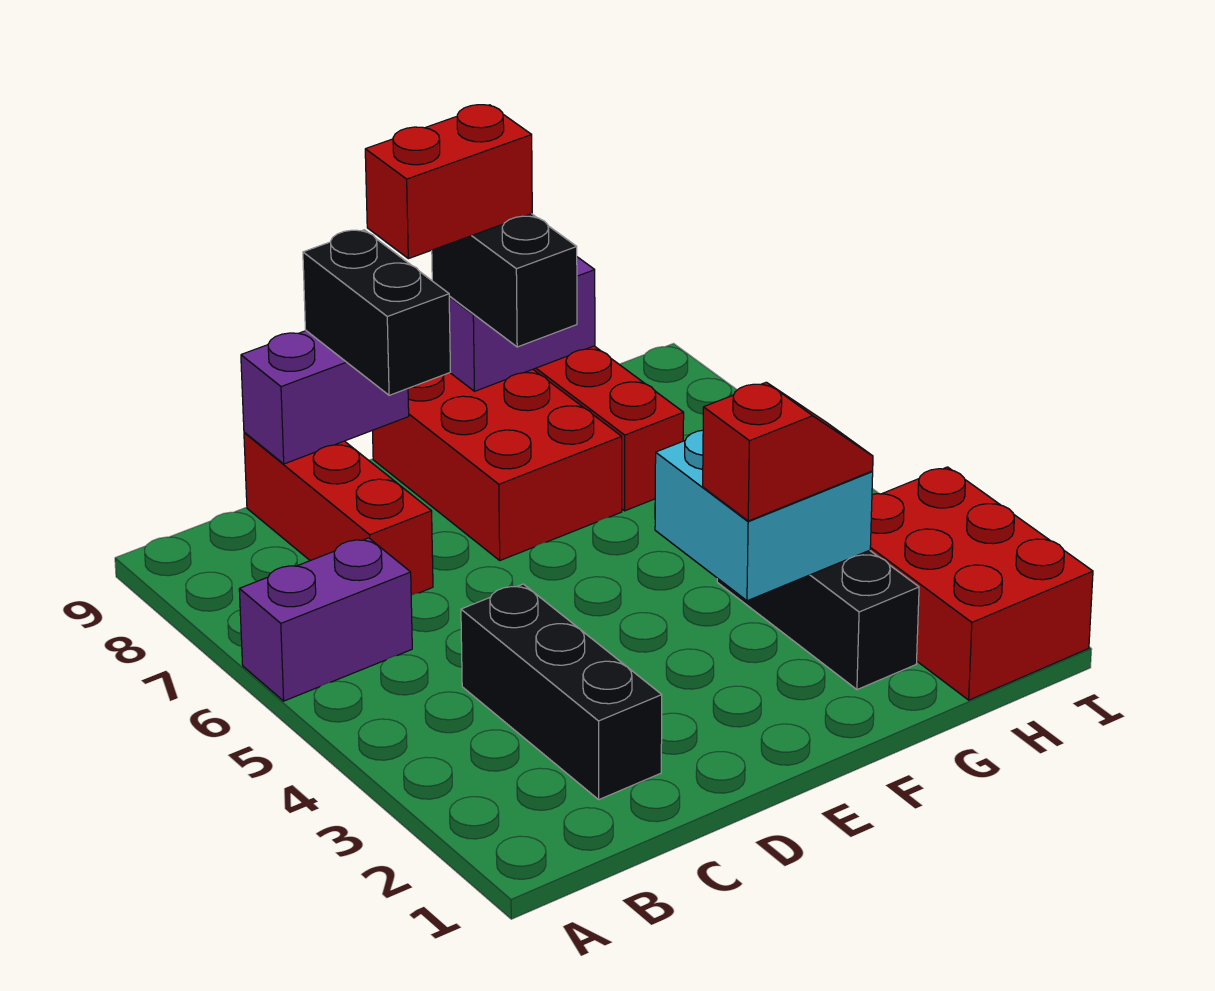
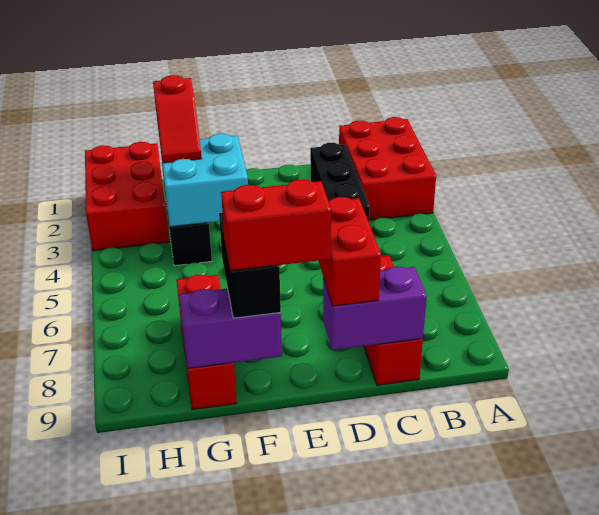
purple 1x2 brick [239,538,412,701] -> none
black 1x2 brick [303,230,450,395] -> red 1x2 brick [319,197,381,306]
red 2x3 brick [373,369,622,560] -> red 2x3 brick moved to [339,117,436,220]
red 1x2 slope [703,382,873,521] -> red 1x2 slope turned to [153,75,202,163]

